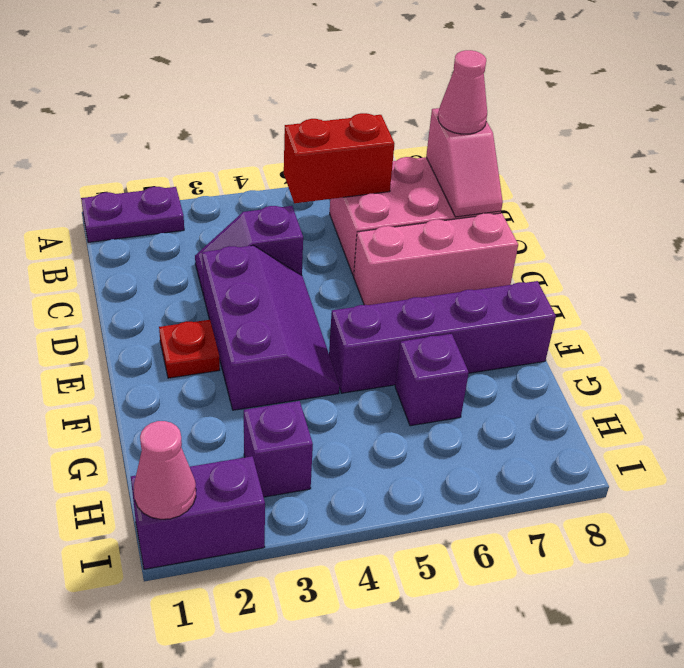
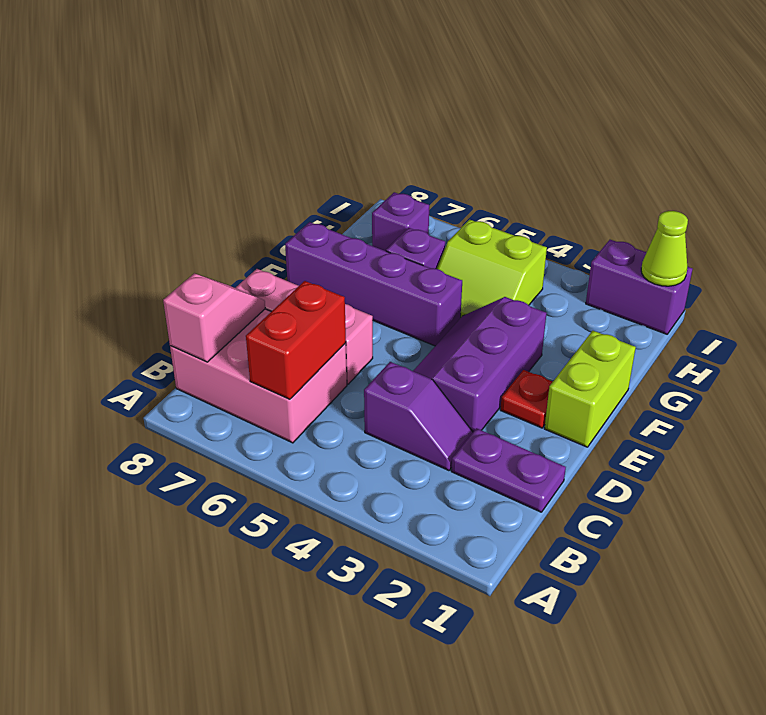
purple 1x2 plate [81,187,184,242] -> purple 1x2 plate moved to [451,428,566,512]
red 1x2 brick [284,113,394,203] -> red 1x2 brick turned to [246,281,346,399]
pink 1x1 cone [438,50,487,134] -> none
none -> lime 1x2 brick [544,331,636,447]
none -> lime 2x2 slope [437,220,547,317]
purple 1x1 brick [244,401,313,497] -> purple 1x1 brick moved to [372,192,429,251]
pink 1x1 cone [134,421,196,519] -> lime 1x1 cone [641,211,688,286]

